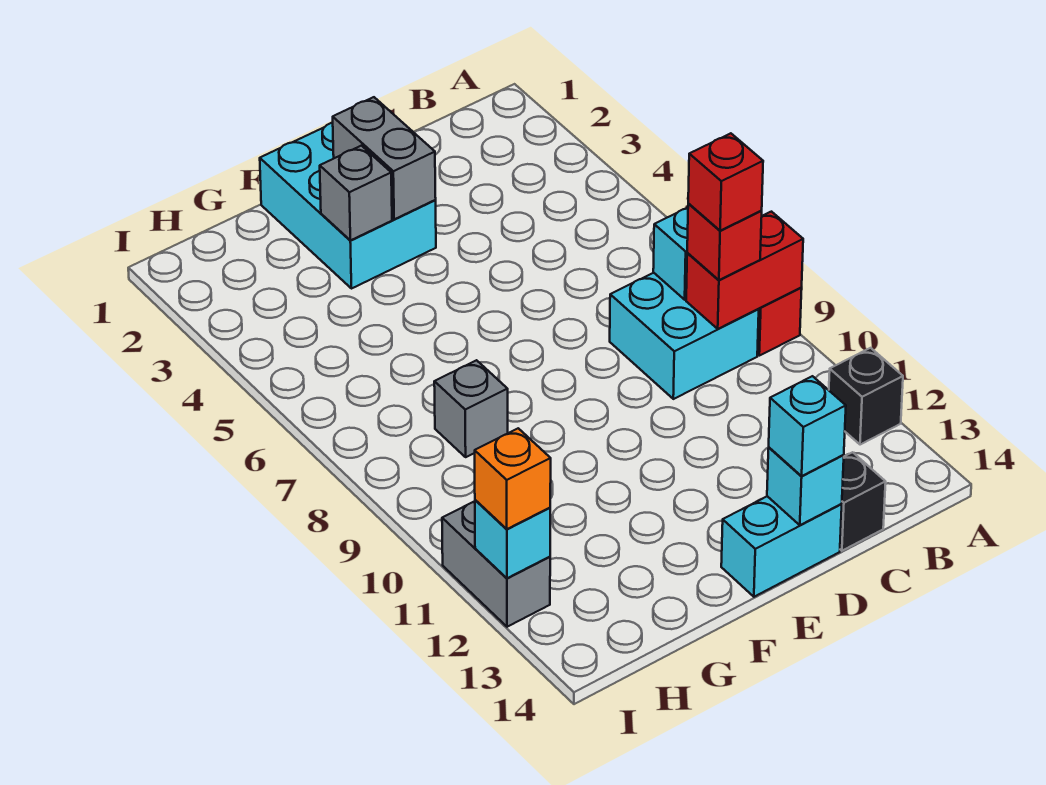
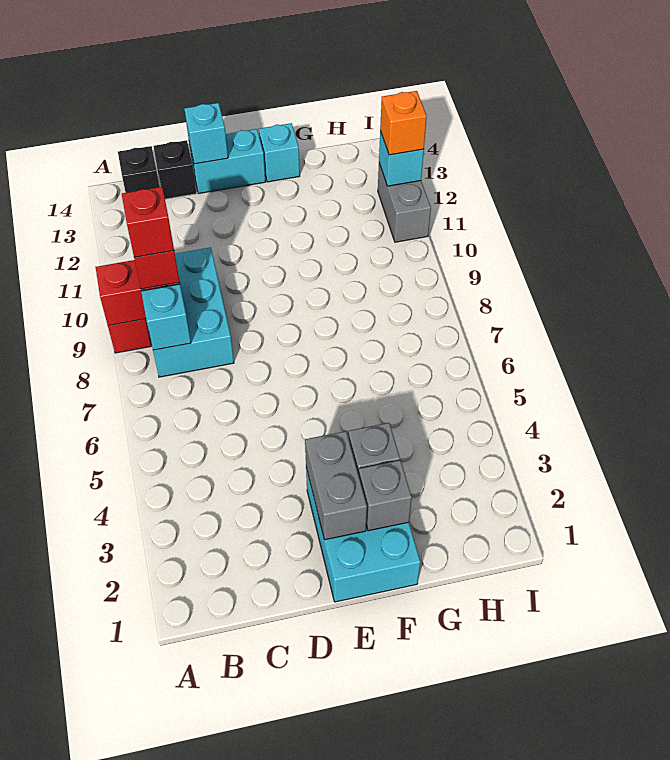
black 1x1 brick [829,348,903,445] -> black 1x1 brick moved to [118,146,159,193]
cyan 2x2 brick [610,273,759,399] -> cyan 2x3 brick [153,247,234,377]
cyan 1x1 brick [769,376,846,476] -> cyan 1x1 brick moved to [259,123,300,182]
grey 1x1 brick [434,360,508,457] -> grey 1x1 brick moved to [359,460,412,531]

